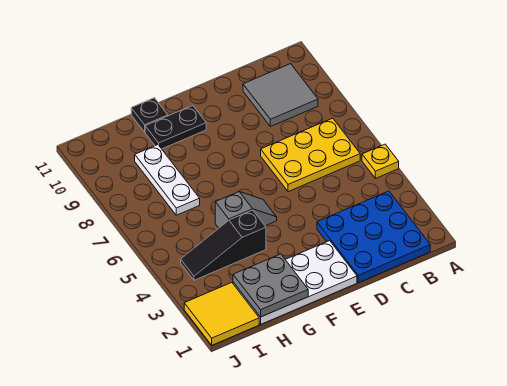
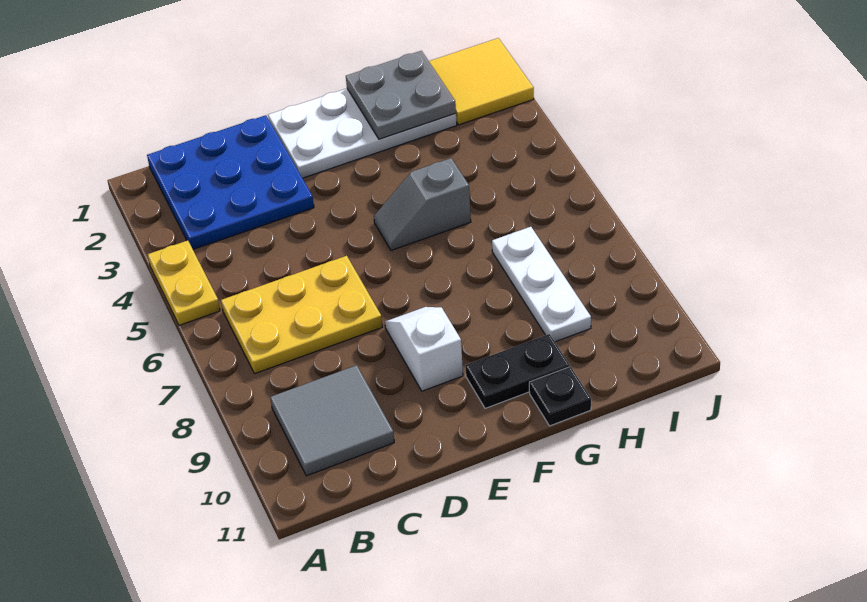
yellow 1x1 plate [362,144,399,178] -> yellow 1x2 plate [148,240,220,325]
none -> white 1x2 slope [385,307,463,391]
black 1x3 slope [181,210,266,280] -> none

